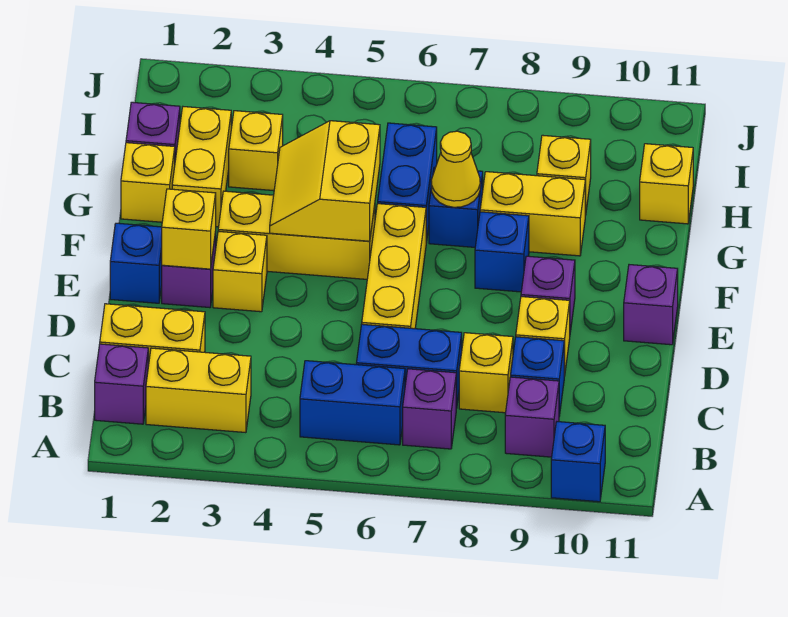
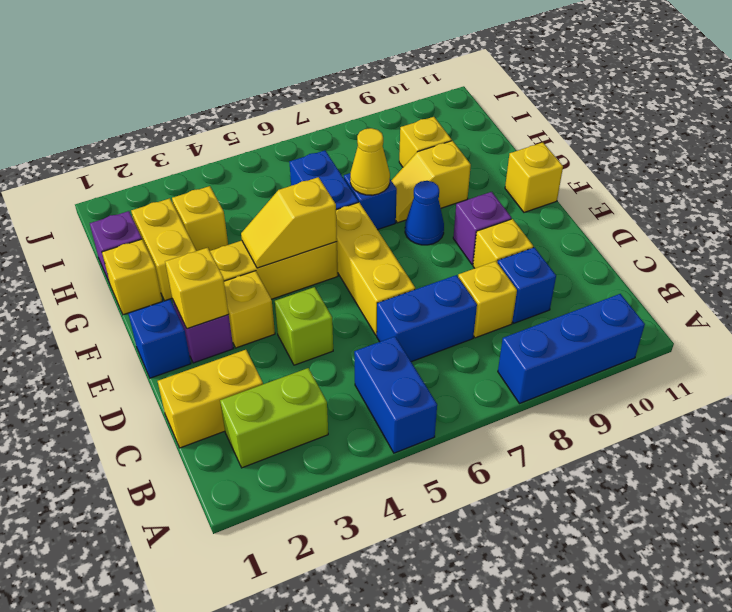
blue 1x1 brick [551,422,605,502] -> blue 1x3 brick [498,294,645,404]
purple 1x1 brick [95,344,148,424] -> none
yellow 1x2 brick [146,348,251,433] -> lime 1x2 brick [220,368,328,468]
blue 1x2 brick [300,361,405,445] -> blue 1x2 brick turned to [354,336,437,453]
purple 1x1 brick [403,369,456,449] -> none
purple 1x1 brick [505,377,559,457] -> none
none -> lime 1x1 brick [275,287,333,365]
purple 1x1 brick [624,265,678,345] -> none
yellow 2x2 slope [270,121,380,241] -> yellow 1x2 slope [241,177,337,268]
blue 1x1 brick [475,212,529,292] -> blue 1x1 cone [405,181,444,245]
yellow 1x2 brick [480,172,585,256] -> yellow 1x2 slope [391,141,471,223]
yellow 1x1 brick [640,144,693,224] -> yellow 1x1 brick moved to [505,143,563,212]

